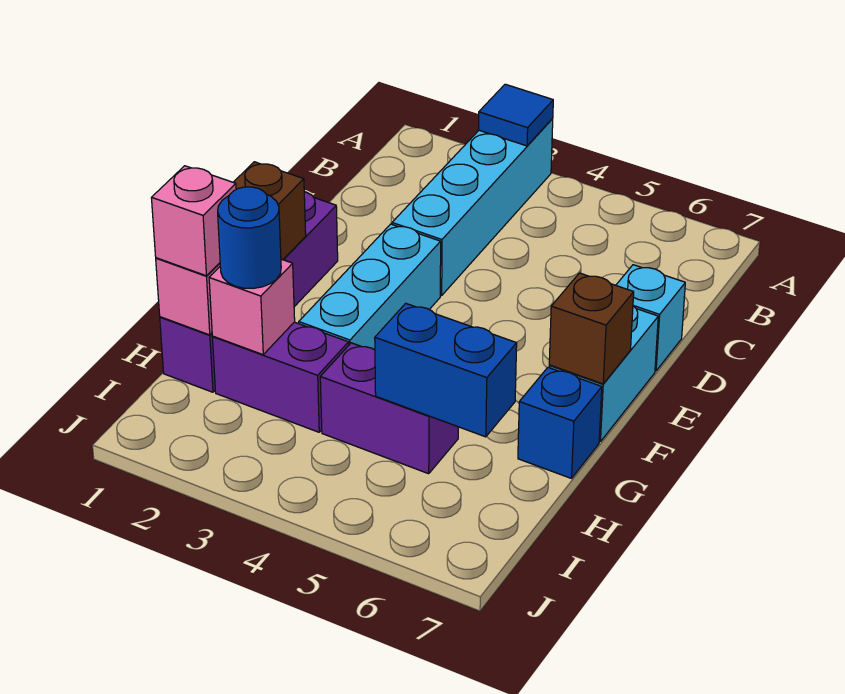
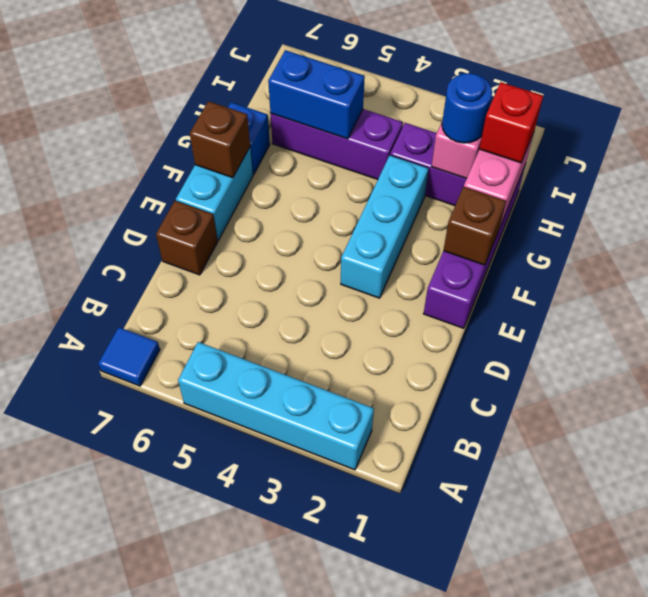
cyan 1x4 brick [392,118,553,296] -> cyan 1x4 brick turned to [178,342,374,470]
blue 1x1 tile [478,84,553,146] -> blue 1x1 tile moved to [98,327,160,386]
cyan 1x1 brick [616,265,685,371] -> brown 1x1 brick [156,201,218,275]
pink 1x1 brick [151,166,236,276] -> red 1x1 brick [479,82,543,163]
purple 1x2 brick [320,343,458,474] -> purple 1x3 brick [271,109,403,179]

